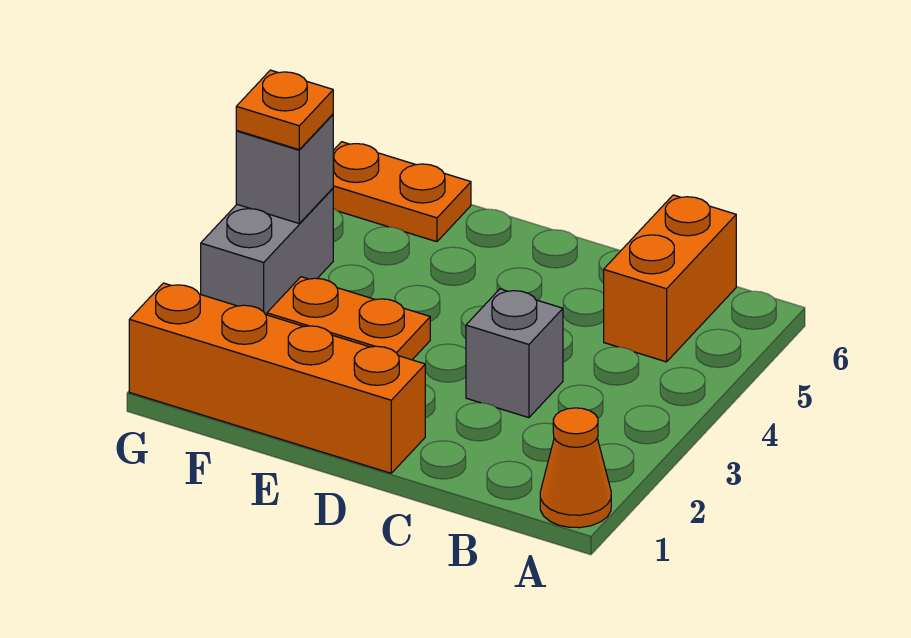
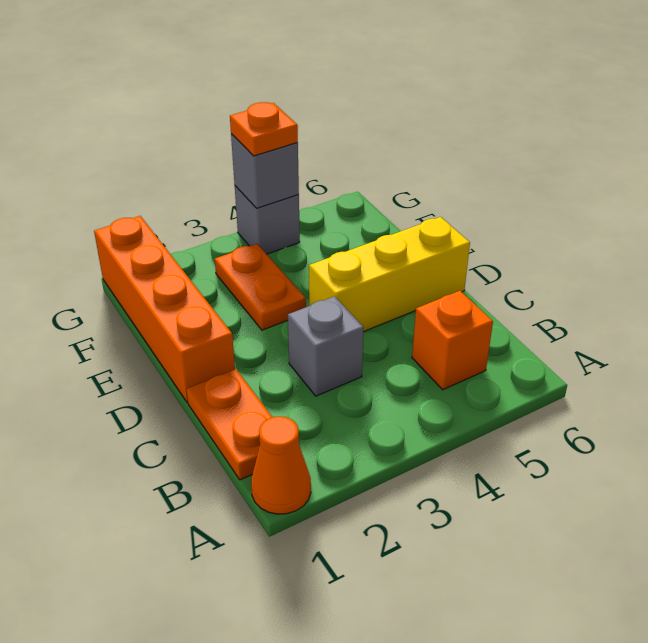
orange 1x2 brick [604,195,736,362] -> orange 1x1 brick [412,291,493,390]
none -> yellow 1x3 brick [309,217,470,332]
orange 1x2 plate [333,142,471,242] -> orange 1x2 plate moved to [186,369,272,480]
grey 1x2 brick [201,188,333,315] -> grey 1x1 brick [235,186,300,254]

